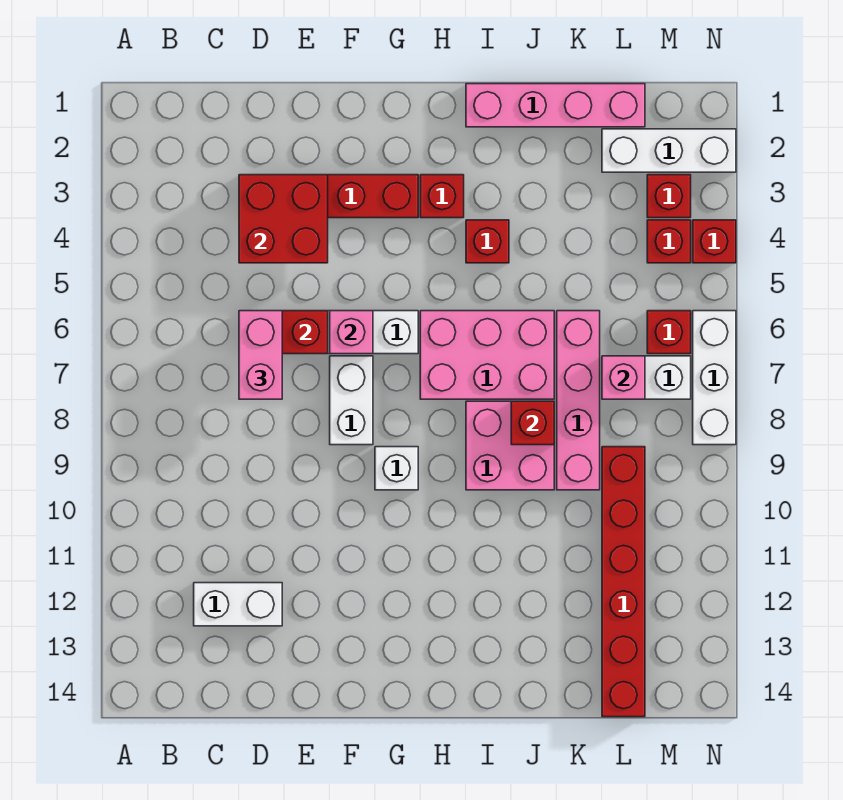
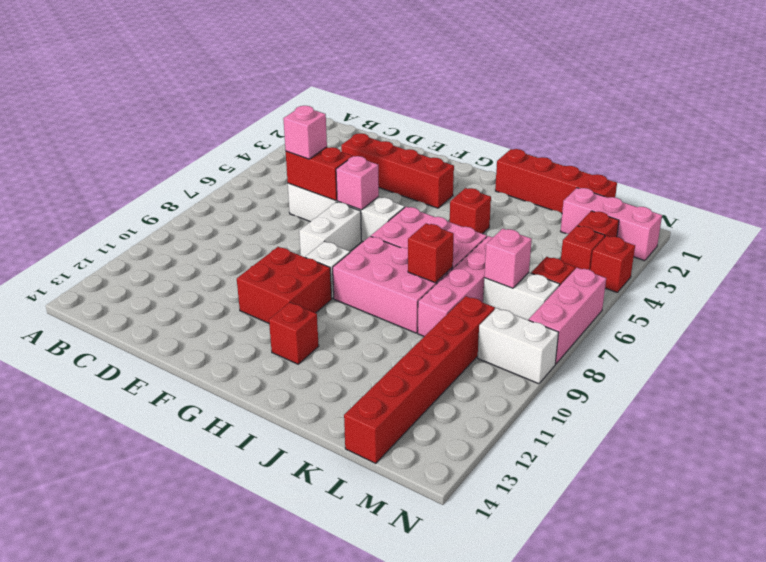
white 1x2 brick [194,583,282,626] -> white 1x2 brick moved to [478,308,559,384]
red 2x2 brick [239,175,328,263] -> red 2x2 brick moved to [237,247,332,323]
pink 1x2 brick [239,311,282,399] -> pink 1x1 brick [283,106,327,159]
red 1x1 brick [420,175,464,218] -> red 1x1 brick moved to [269,302,319,364]
pink 1x4 brick [466,84,645,127] -> red 1x4 brick [495,149,617,213]
pink 2x2 brick [466,401,554,490] -> pink 2x3 brick [333,236,453,333]
white 1x3 brick [602,129,736,172] -> pink 1x3 brick [561,188,662,261]
white 1x3 brick [693,311,736,445] -> pink 1x3 brick [529,268,606,364]

